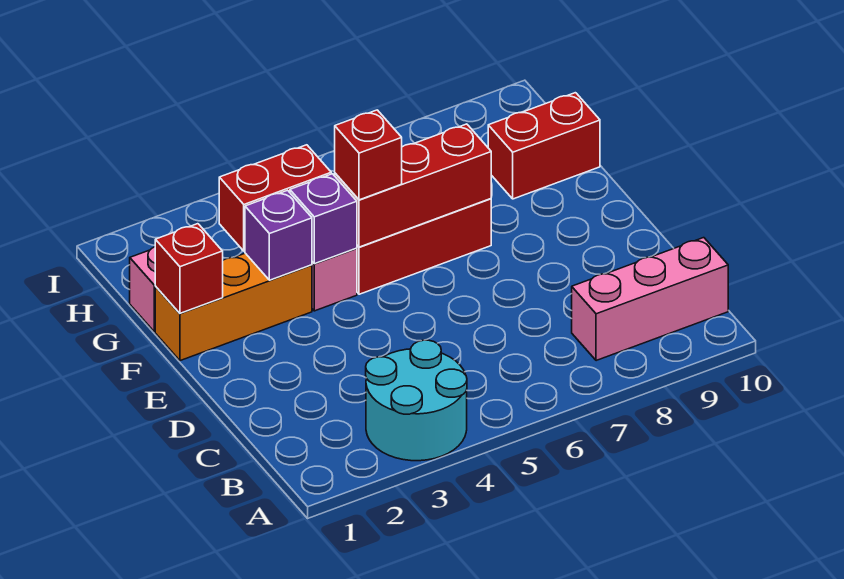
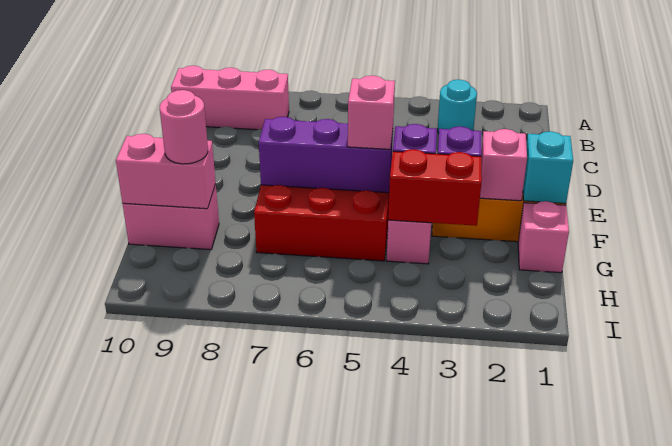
cyan 2x2 round brick [366,340,467,461] -> cyan 1x1 round brick [437,80,477,133]
red 1x1 brick [155,224,223,313] -> cyan 1x1 brick [523,131,573,203]
none -> pink 1x1 brick [480,129,527,201]
red 1x3 brick [335,124,491,247] -> purple 1x3 brick [259,117,393,193]
red 1x1 brick [335,110,402,200] -> pink 1x1 brick [348,76,395,149]
red 1x2 brick [488,93,600,199] -> pink 1x2 brick [123,185,219,250]
none -> pink 1x2 brick [116,134,216,209]
none -> pink 1x1 round brick [160,90,208,164]

